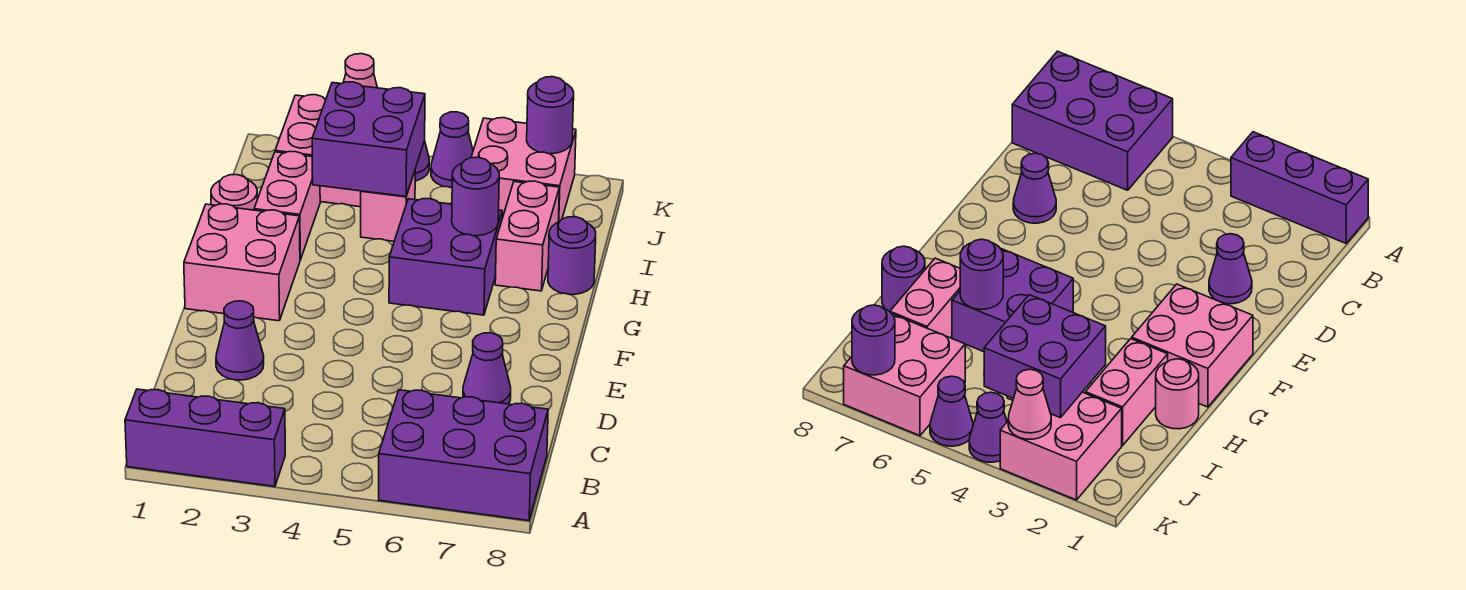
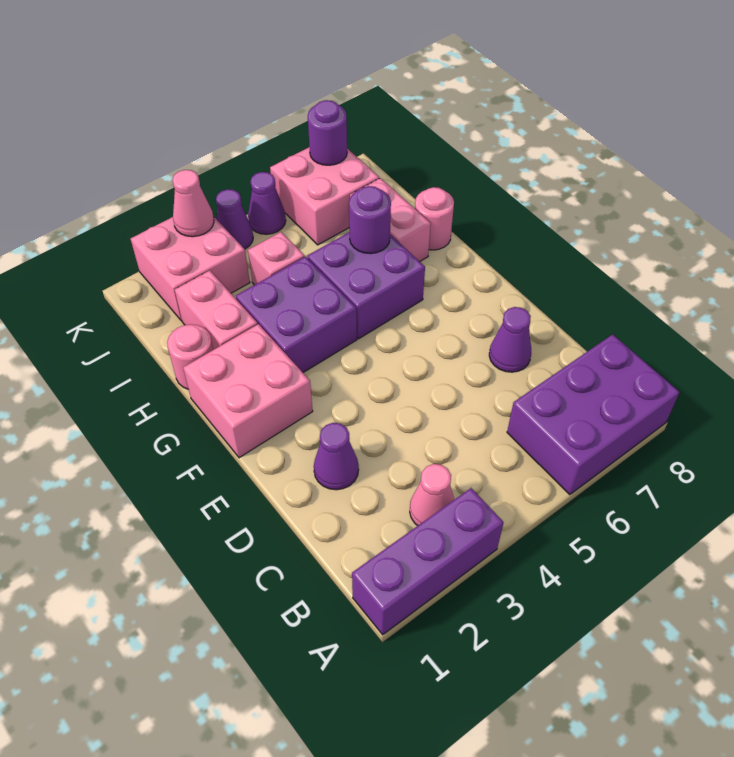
none -> pink 1x1 cone [410,464,454,526]
purple 1x1 round brick [548,217,596,295] -> pink 1x1 round brick [415,187,454,250]
purple 2x2 brick [312,82,425,196] -> purple 2x2 brick moved to [236,257,357,372]

